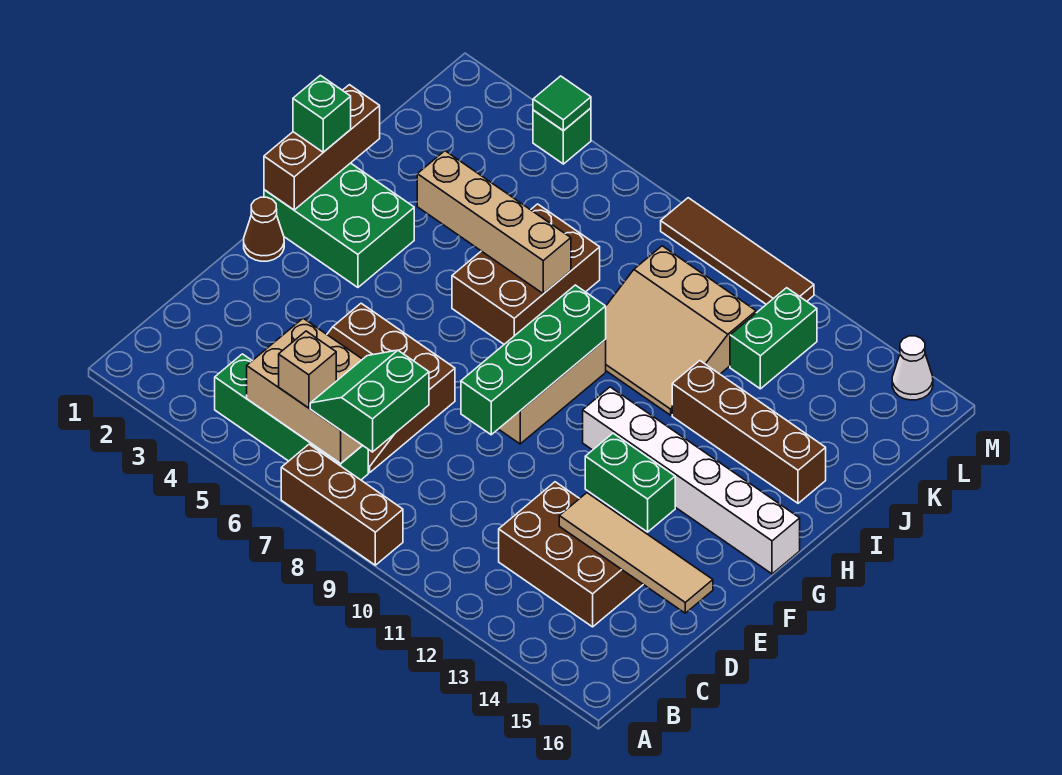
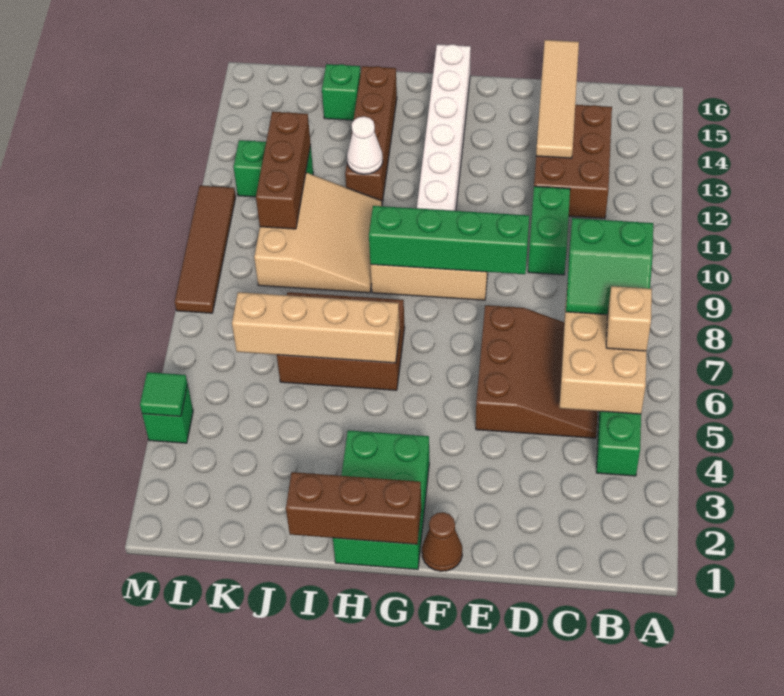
brown 1x3 brick [281,445,403,565] -> brown 1x3 brick moved to [256,112,311,229]
green 1x2 brick [585,433,675,532] -> green 1x2 brick moved to [528,186,570,275]
green 1x1 brick [293,75,351,152] -> green 1x1 brick moved to [322,64,360,120]
tan 1x4 brick [417,151,571,294] -> tan 1x4 brick turned to [232,292,400,363]
white 1x1 cone [892,336,933,400] -> white 1x1 cone moved to [347,117,383,174]

